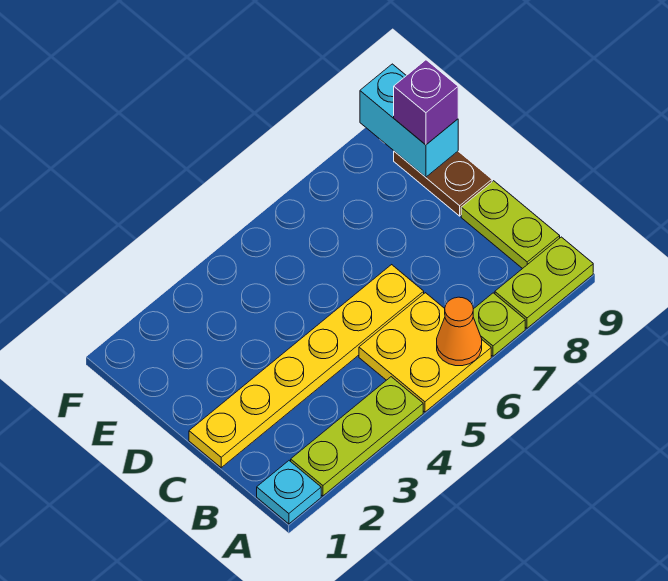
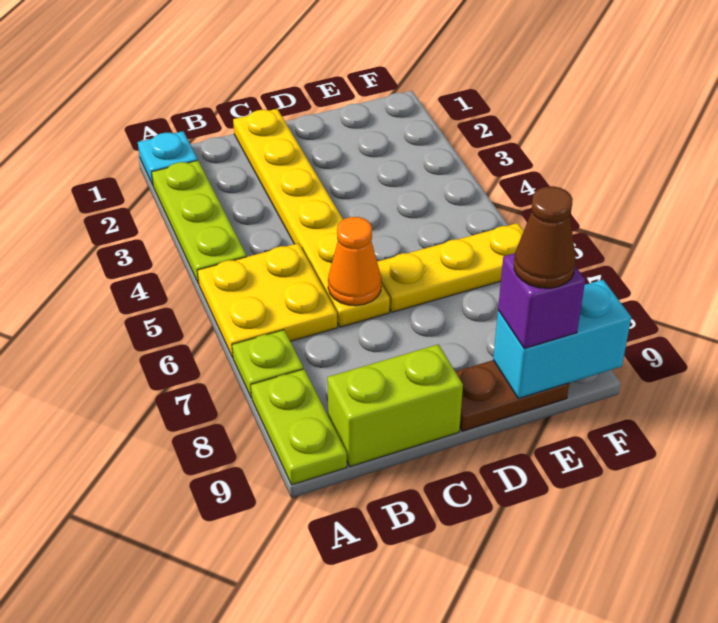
orange 1x1 cone [437,297,482,366] -> orange 1x1 cone moved to [328,217,381,306]
lime 1x2 plate [461,181,560,269] -> lime 1x2 brick [327,344,463,467]
none -> yellow 1x3 plate [377,223,524,312]
none -> brown 1x1 cone [514,186,576,288]

